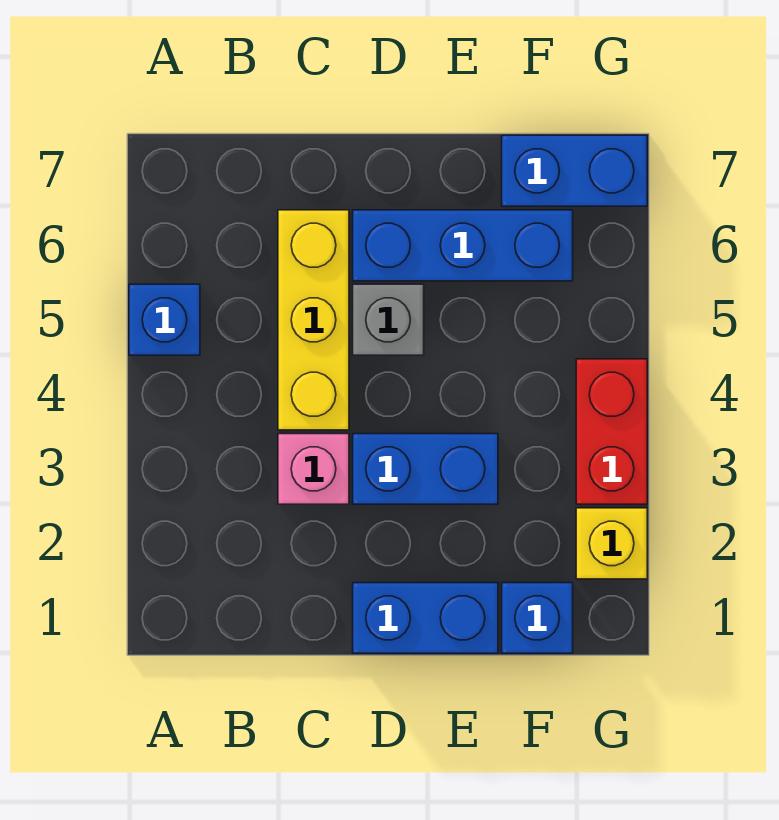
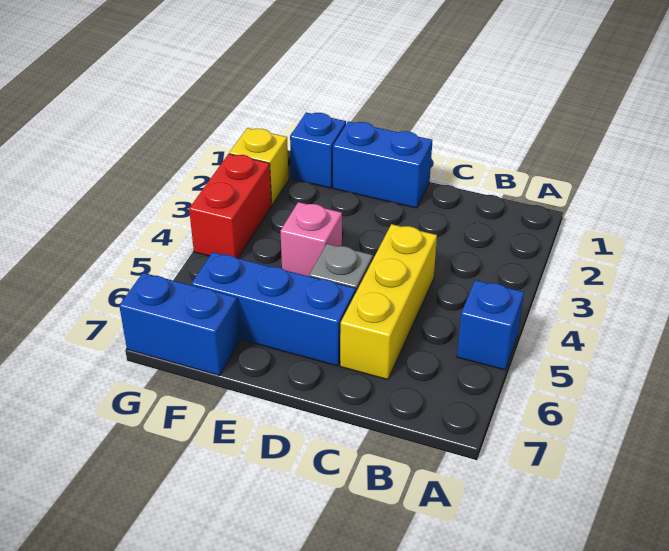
pink 1x1 brick [278,434,349,504] -> pink 1x1 brick moved to [281,202,342,276]
blue 1x2 brick [353,434,498,504] -> none

